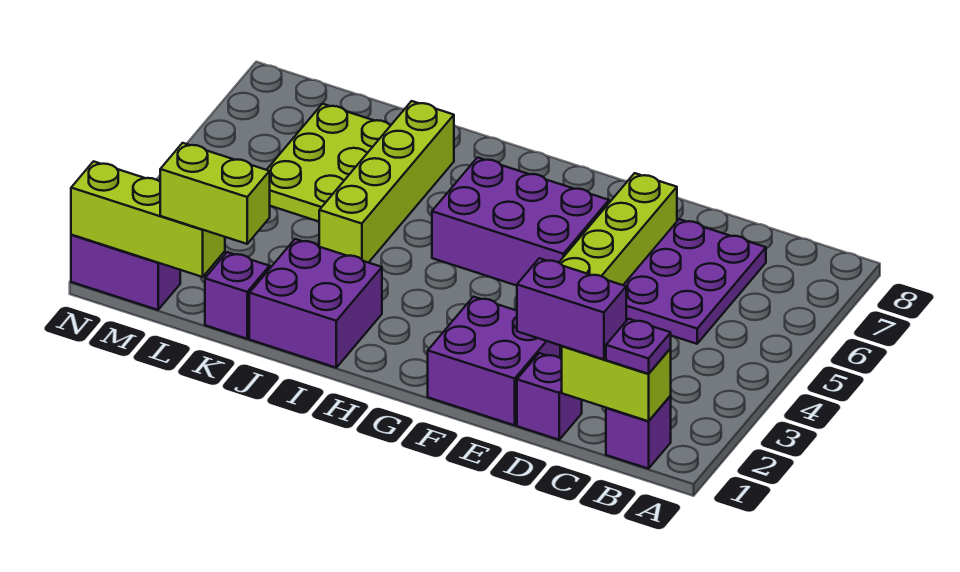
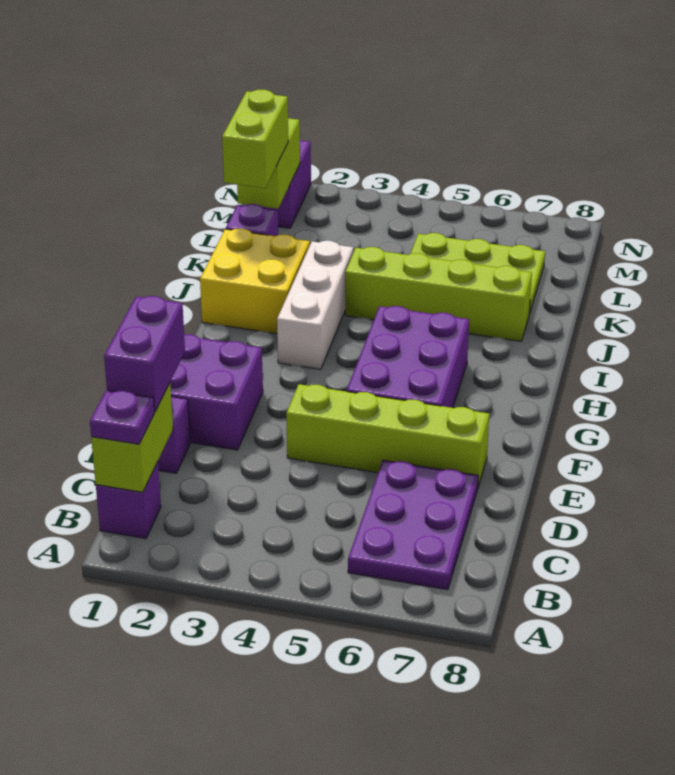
purple 2x3 plate [624,219,766,344] -> purple 2x3 plate turned to [348,460,478,590]
none -> white 1x3 brick [277,241,353,369]
purple 2x2 brick [249,239,382,368] -> yellow 2x2 brick [200,228,310,334]
lime 1x3 brick [71,161,225,277] -> lime 1x2 brick [237,118,300,209]

